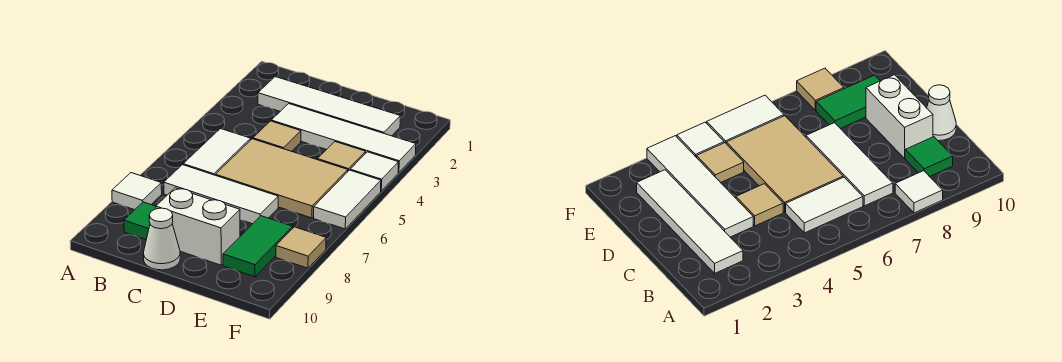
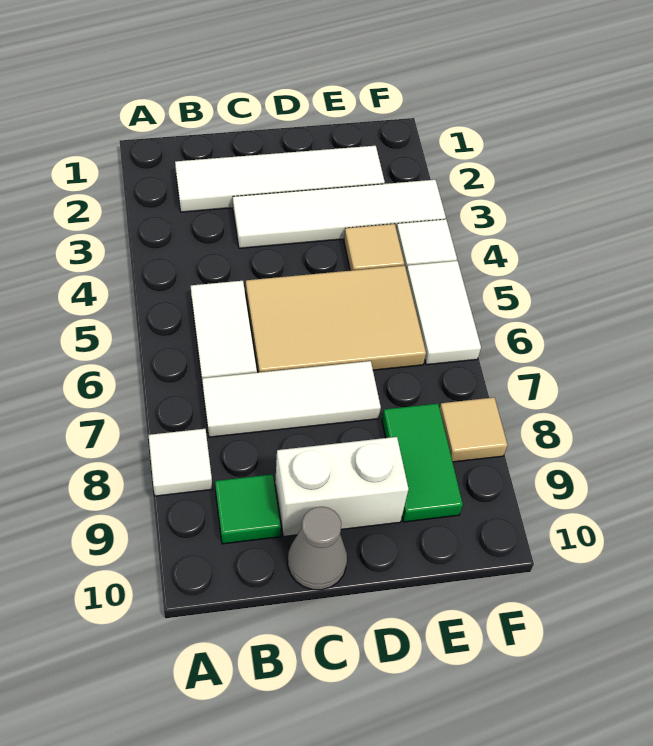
tan 1x1 tile [253,121,301,151] -> none
white 1x1 cone [143,208,180,270] -> grey 1x1 cone [288,507,347,590]

